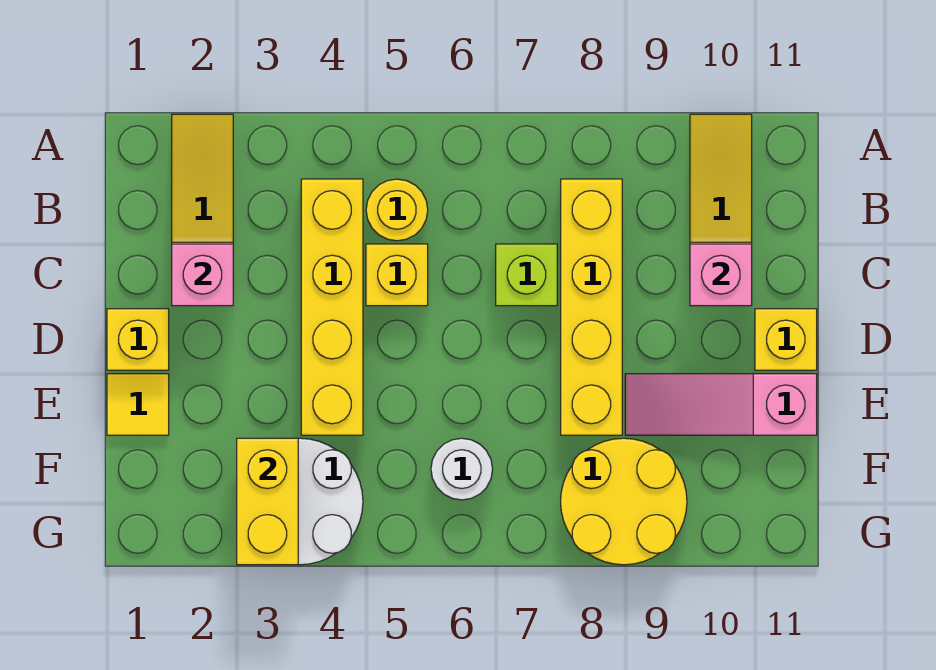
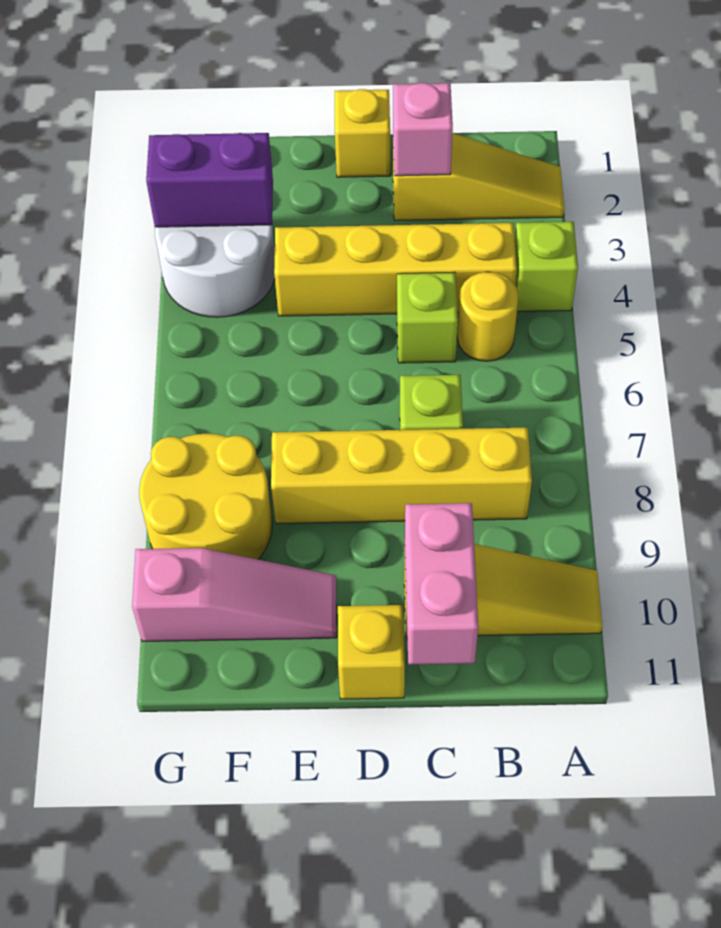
none -> lime 1x1 brick [515,222,578,312]
yellow 1x1 brick [366,244,428,306] -> lime 1x1 brick [397,272,458,363]
pink 1x1 brick [690,244,752,306] -> pink 1x2 brick [405,503,478,664]
yellow 1x1 tile [107,374,169,435] -> none
pink 1x3 slope [625,374,817,435] -> pink 1x3 slope turned to [132,548,337,642]
yellow 1x2 brick [237,438,298,565] -> purple 1x2 brick [146,133,273,227]
white 1x1 round brick [431,438,493,500] -> none

